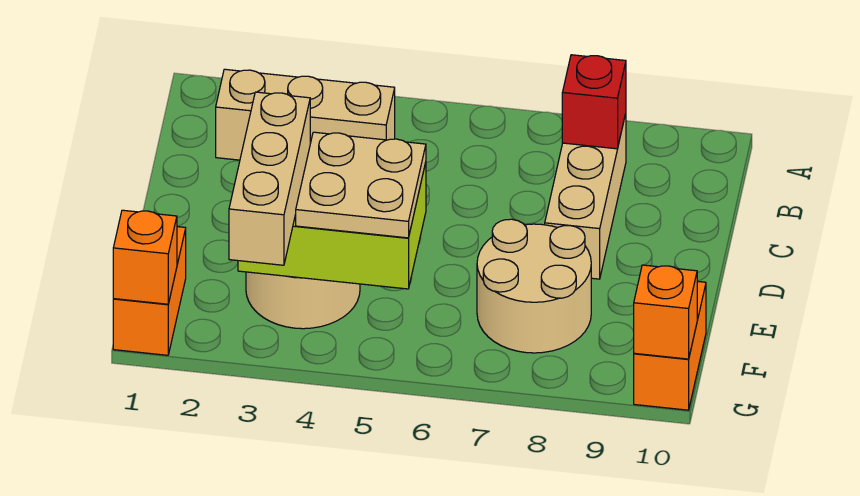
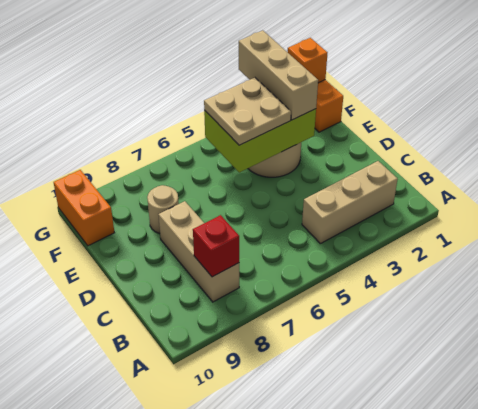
tan 2x2 round brick [477,219,591,353] -> tan 1x1 round brick [147,185,179,233]
orange 1x1 brick [634,265,697,359] -> none

